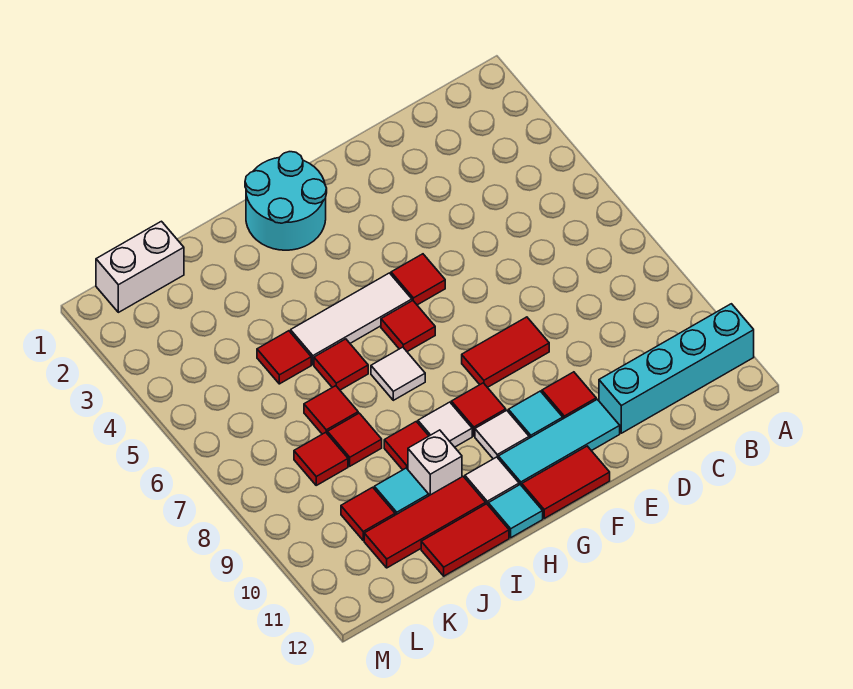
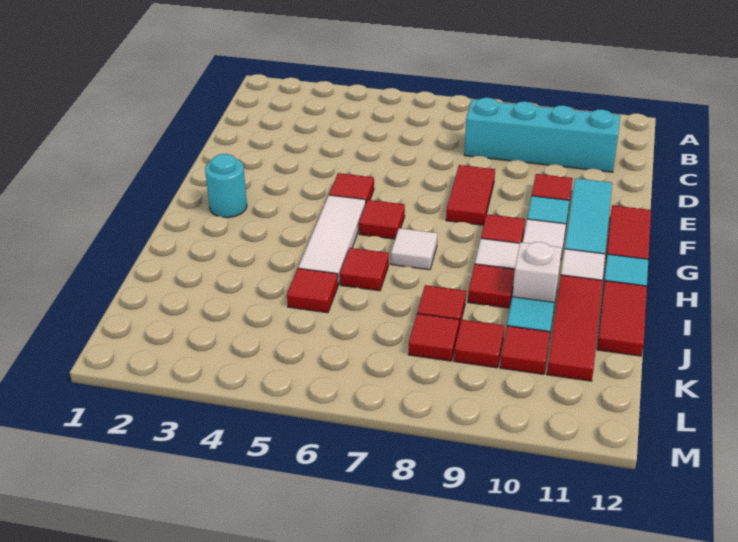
cyan 1x4 brick [599,304,754,433] -> cyan 1x4 brick turned to [464,98,620,172]
cyan 2x2 round brick [245,152,327,250] -> cyan 1x1 round brick [205,154,247,218]
red 1x1 tile [304,386,358,434] -> red 1x1 tile moved to [454,320,504,368]
white 1x2 brick [96,221,184,312] -> none

